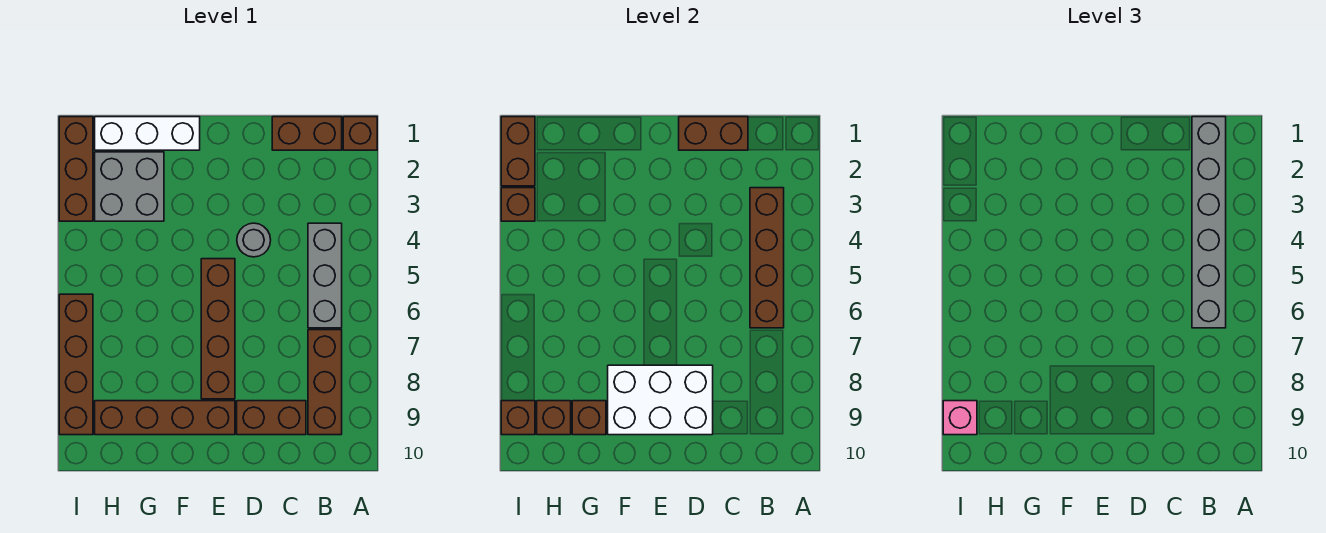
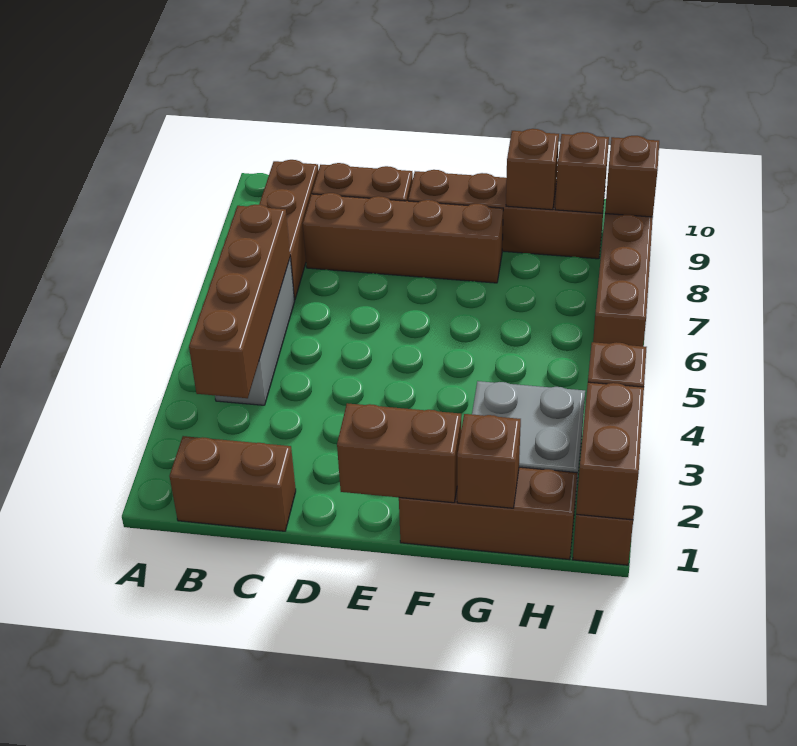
brown 1x1 brick [343,117,377,150] -> brown 1x1 brick moved to [457,414,521,508]
grey 1x6 brick [1192,117,1226,328] -> none
brown 1x2 brick [679,117,748,150] -> brown 1x2 brick moved to [337,403,461,503]
grey 1x1 round brick [237,223,271,257] -> none
white 2x3 brick [608,365,713,435] -> none
brown 1x4 brick [201,259,235,399] -> brown 1x4 brick turned to [303,193,503,283]
white 1x3 brick [95,117,200,150] -> brown 1x3 brick [399,467,577,560]
pink 1x1 brick [943,401,977,435] -> none

